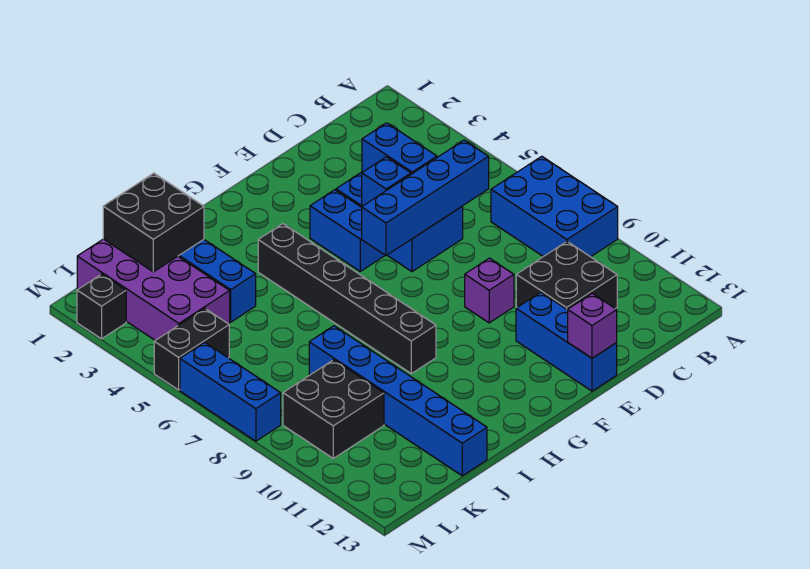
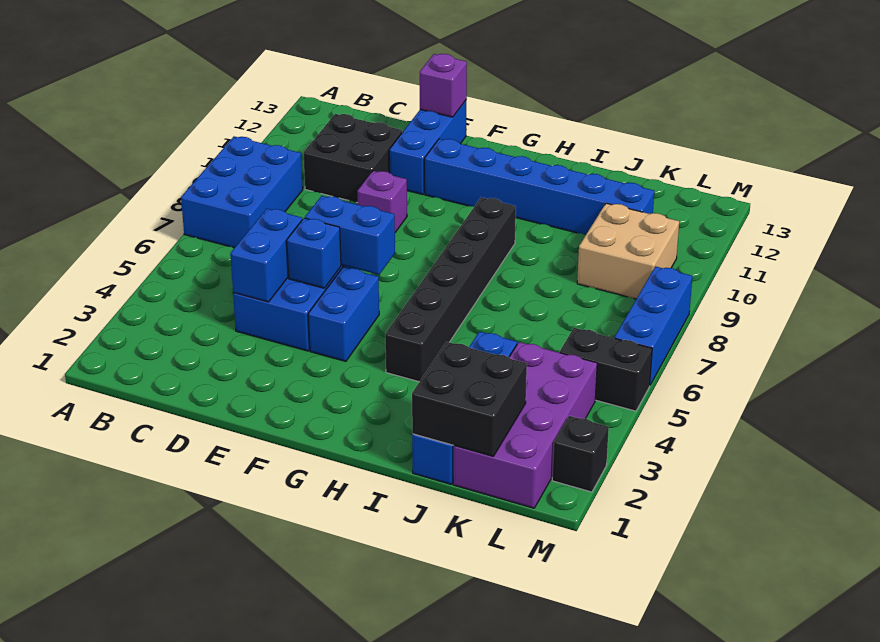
blue 1x4 brick [362,140,489,256] -> blue 1x2 brick [305,196,395,275]
blue 1x6 brick [309,326,487,476] -> blue 1x6 brick turned to [425,139,654,235]
black 2x2 brick [283,360,384,458] -> tan 2x2 brick [577,203,679,299]

